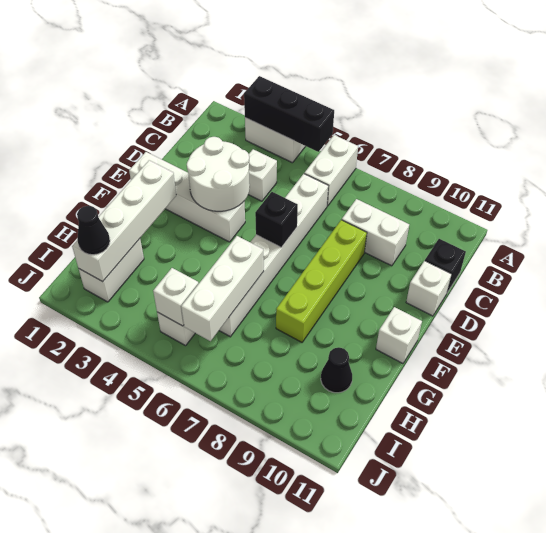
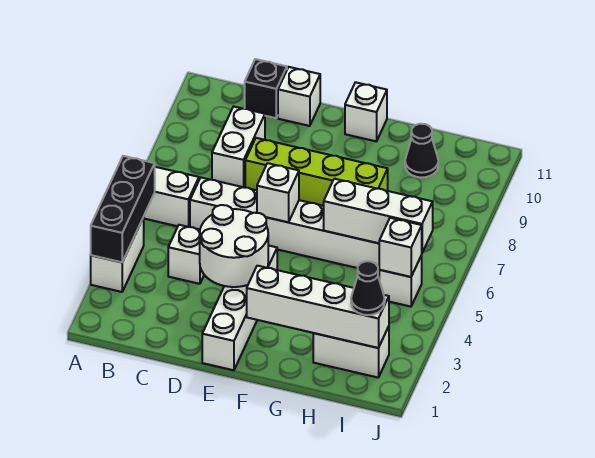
black 1x1 brick [255,192,298,247] -> white 1x1 brick [257,163,299,222]

